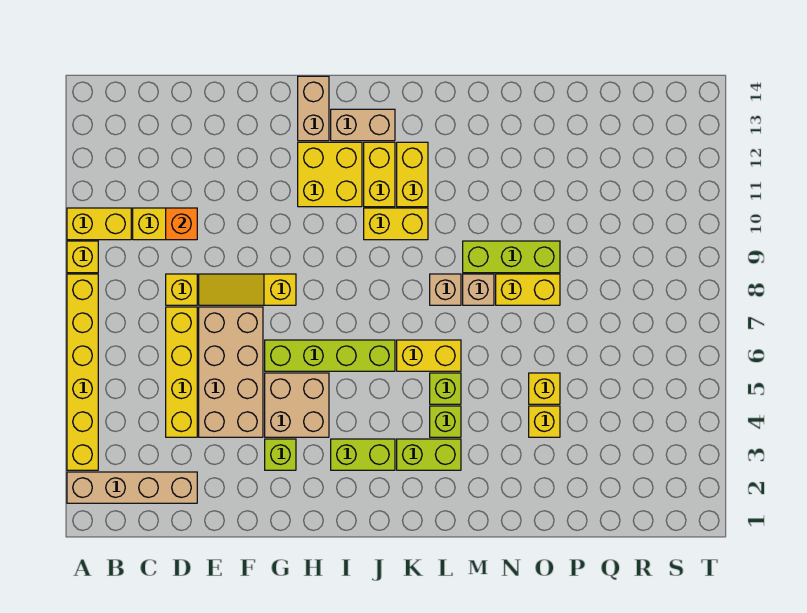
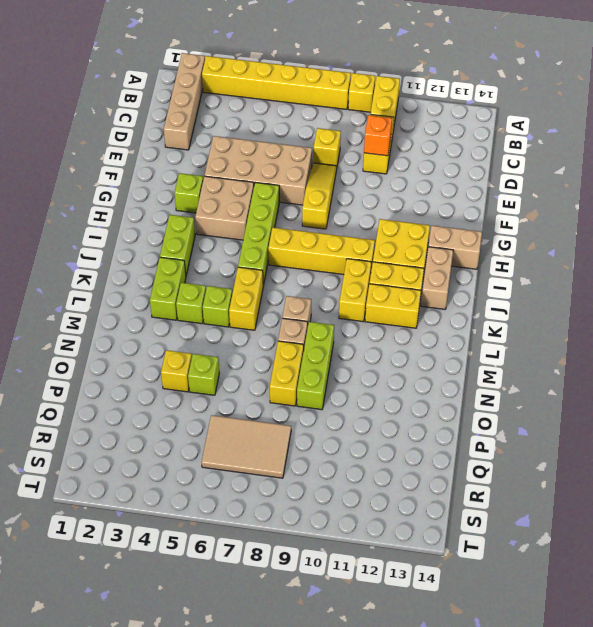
yellow 1x4 brick [166,307,197,437] -> yellow 1x4 brick moved to [268,228,375,275]
yellow 1x1 brick [529,373,560,404] -> lime 1x1 brick [188,354,219,395]
none -> tan 2x3 tile [202,415,291,478]

